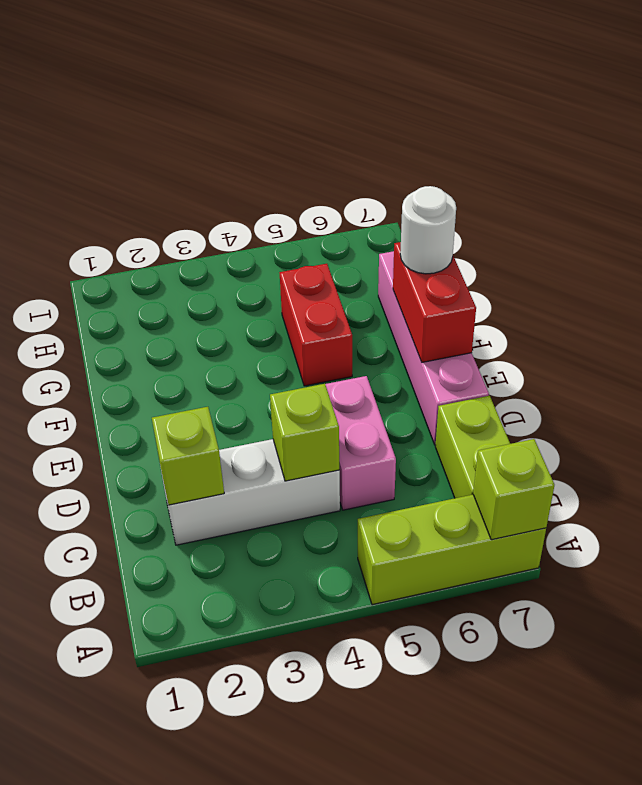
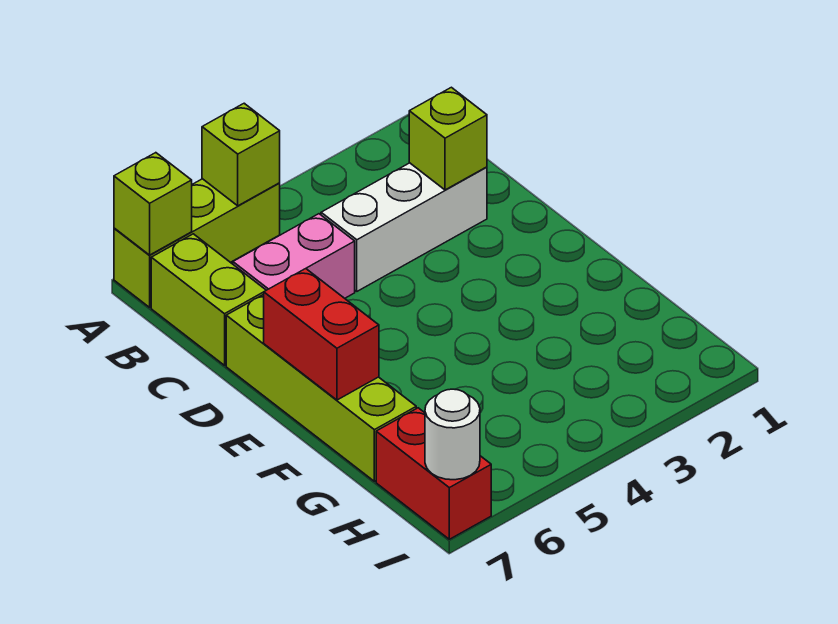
lime 1x1 brick [270,384,339,481] -> lime 1x1 brick moved to [202,103,280,206]
pink 1x2 brick [325,376,396,510] -> pink 1x2 brick turned to [233,214,355,298]
pink 1x4 brick [378,251,489,445] -> lime 1x4 brick [226,294,416,481]
red 1x2 brick [280,264,352,386] -> red 1x2 brick moved to [376,408,491,539]
white 1x1 round brick [400,186,456,274] -> white 1x1 round brick moved to [425,389,480,480]

